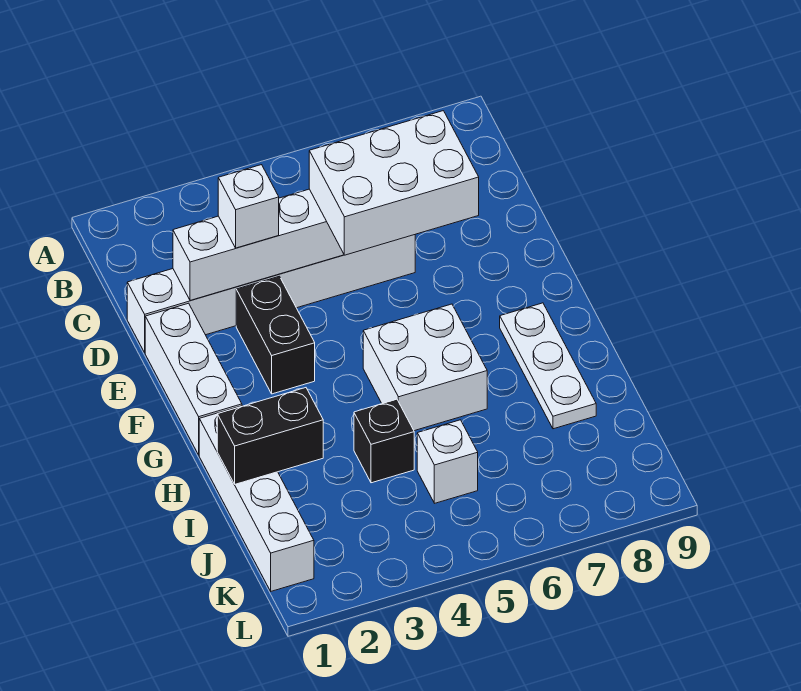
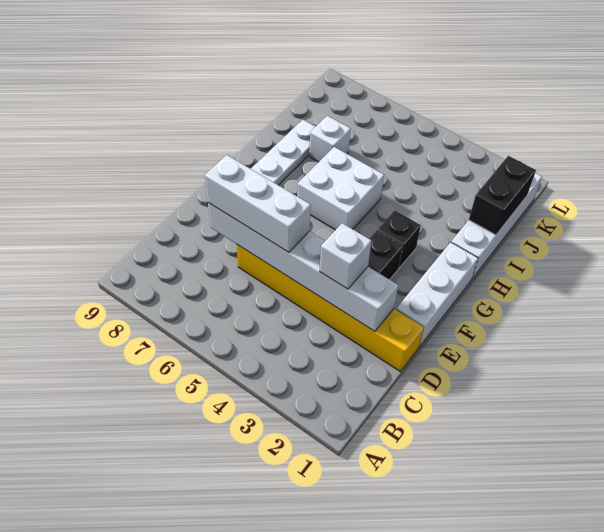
white 1x6 brick [127,235,415,352] -> yellow 1x6 brick [237,245,424,372]
white 2x3 brick [309,111,479,255] -> white 1x3 brick [205,155,311,252]
black 1x2 brick [217,388,323,484] -> black 1x2 brick turned to [469,156,536,235]
black 1x1 brick [354,399,414,483] -> black 1x1 brick moved to [377,210,421,268]
white 1x1 brick [417,420,478,503] -> white 1x1 brick moved to [309,116,351,162]

